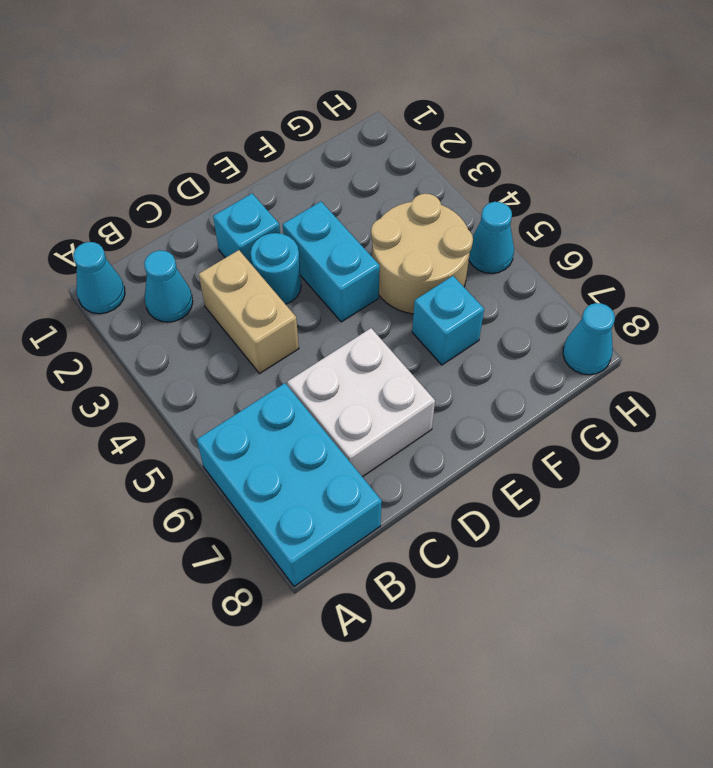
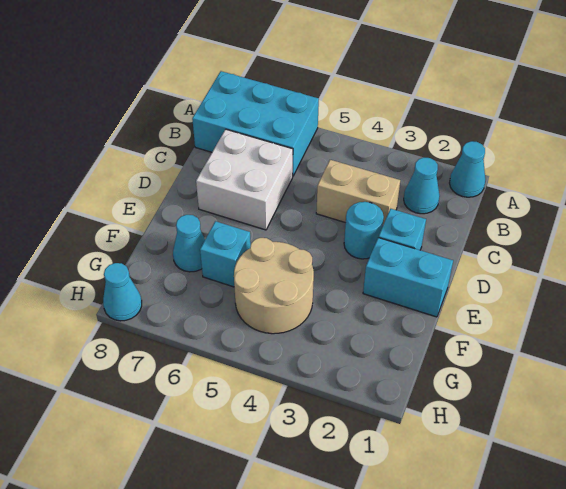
cyan 1x2 brick [283,202,380,322] -> cyan 1x2 brick moved to [363,238,453,317]
cyan 1x1 cone [469,202,514,273] -> cyan 1x1 cone moved to [173,215,205,272]

